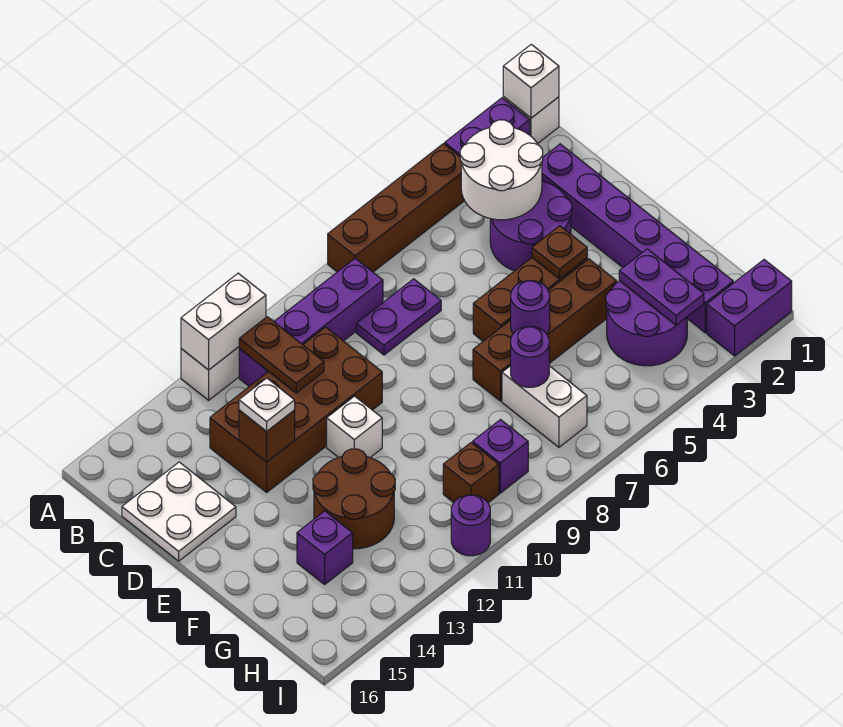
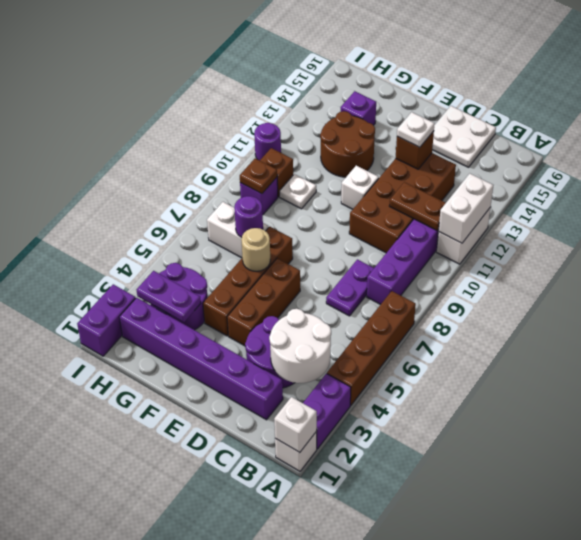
brown 1x1 plate [532,226,587,279] -> brown 1x1 plate moved to [240,158,277,194]
purple 1x1 round brick [511,281,550,334] -> tan 1x1 round brick [241,228,270,271]
none -> white 1x1 plate [280,174,316,209]

